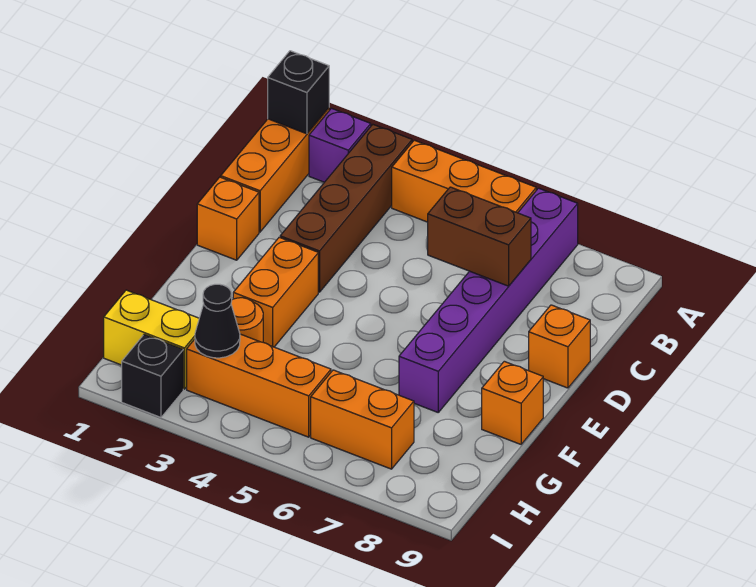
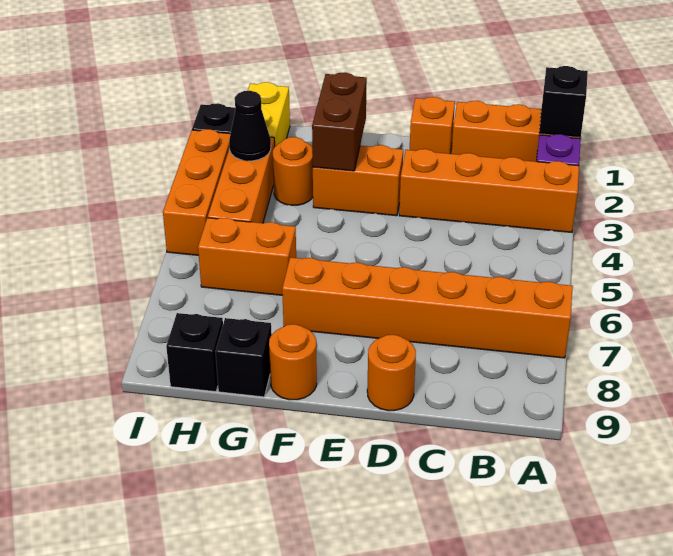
brown 1x4 brick [280,125,412,292] -> orange 1x4 brick [399,149,579,232]
orange 1x3 brick [392,140,536,222] -> orange 1x3 brick moved to [163,129,230,255]
purple 1x6 brick [399,188,578,412] -> orange 1x6 brick [282,257,573,358]
brown 1x2 brick [428,187,531,286] -> brown 1x2 brick moved to [312,72,367,171]
orange 1x1 brick [529,305,590,388] -> orange 1x1 round brick [367,335,416,411]
orange 1x1 brick [482,361,543,444] -> orange 1x1 round brick [269,324,317,400]
none -> black 1x1 brick [215,318,272,397]
orange 1x2 brick [311,370,414,469] -> orange 1x2 brick turned to [198,218,296,295]
none -> black 1x1 brick [166,313,223,392]

